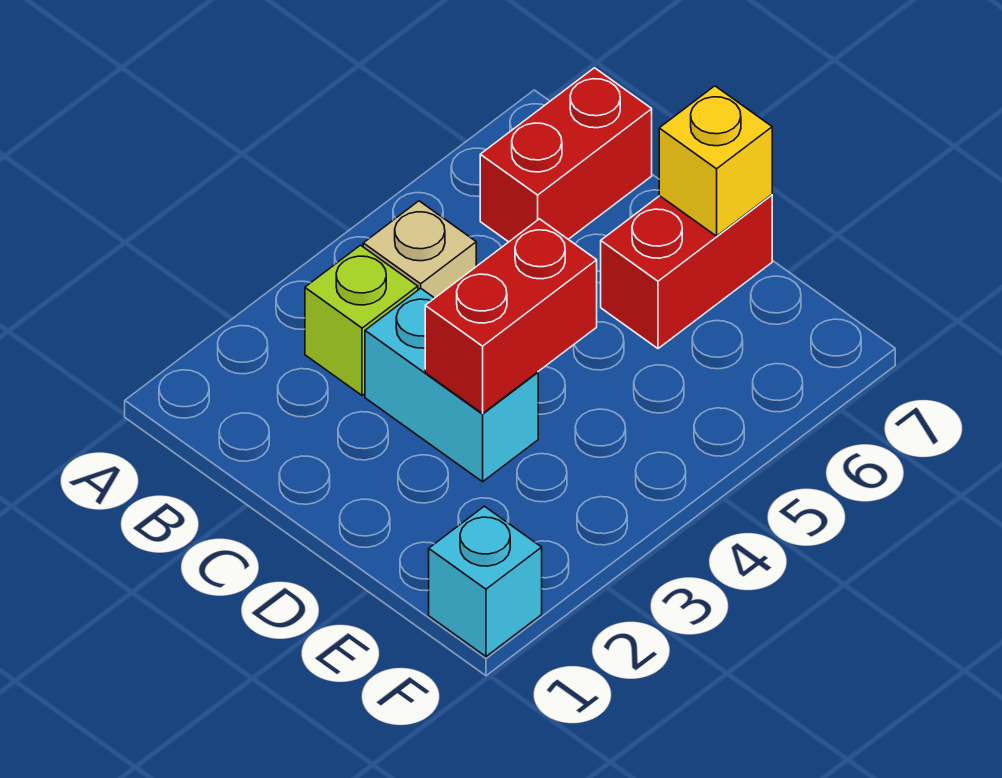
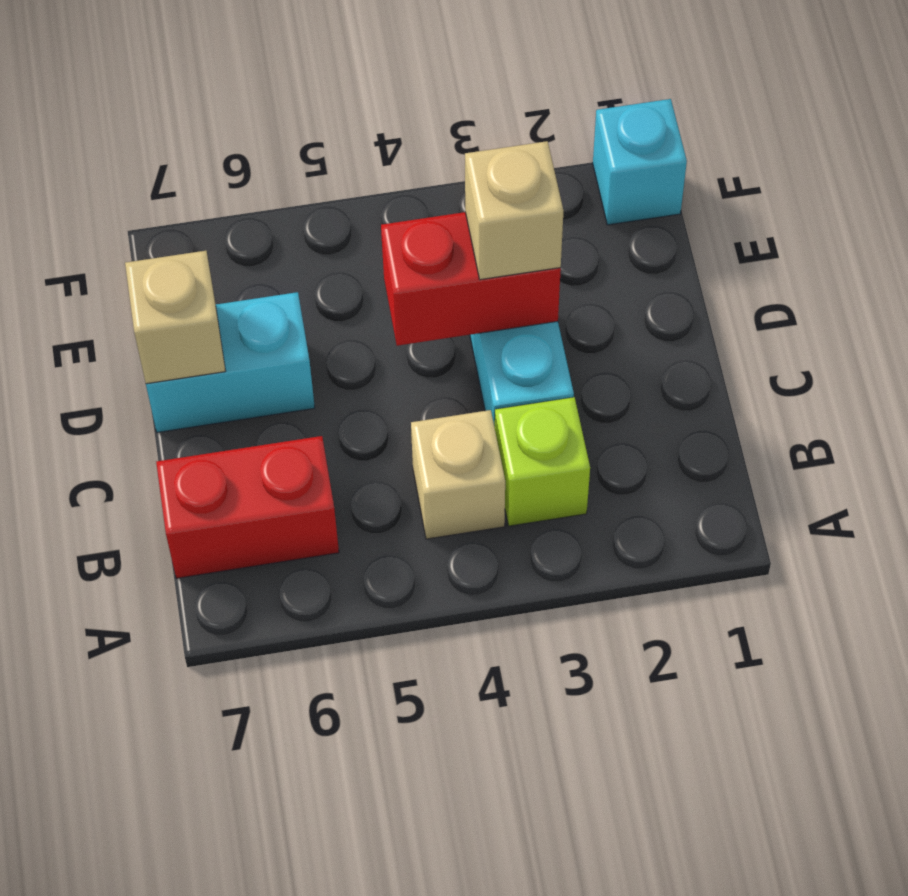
none -> tan 1x1 brick [465,141,563,280]
red 1x2 brick [601,195,772,349] -> cyan 1x2 brick [146,292,315,432]
yellow 1x1 brick [659,86,772,236] -> tan 1x1 brick [125,251,225,384]

